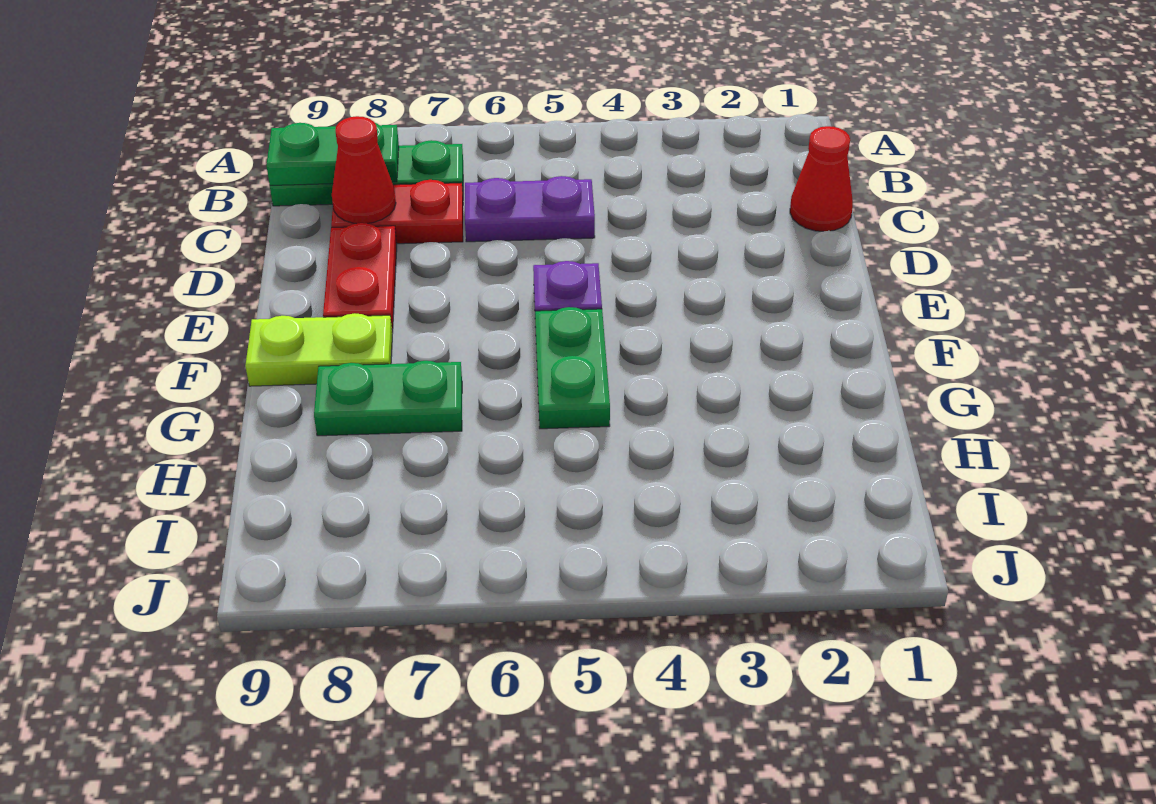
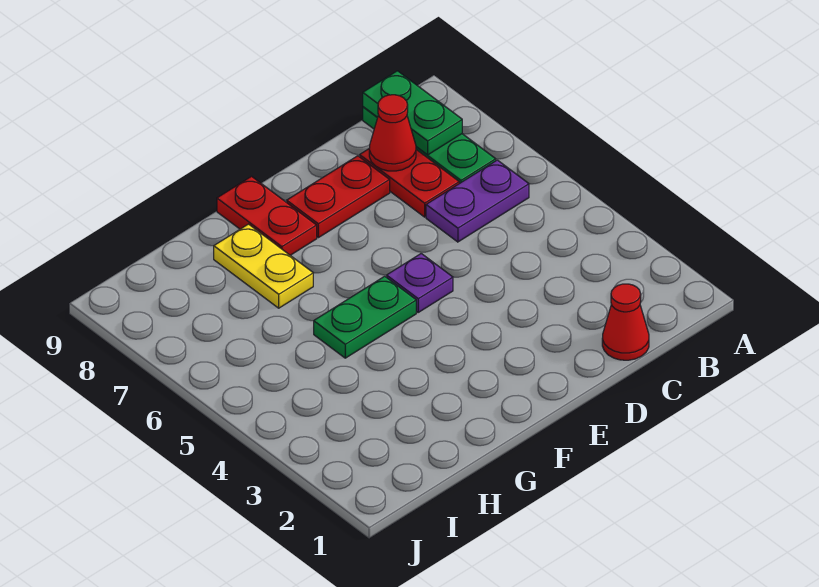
purple 1x2 plate [465,176,595,242] -> purple 1x2 plate turned to [426,160,529,242]
lime 1x2 plate [245,313,392,386] -> red 1x2 plate [217,176,317,255]
green 1x2 plate [314,361,462,436] -> yellow 1x2 plate [214,224,313,308]

